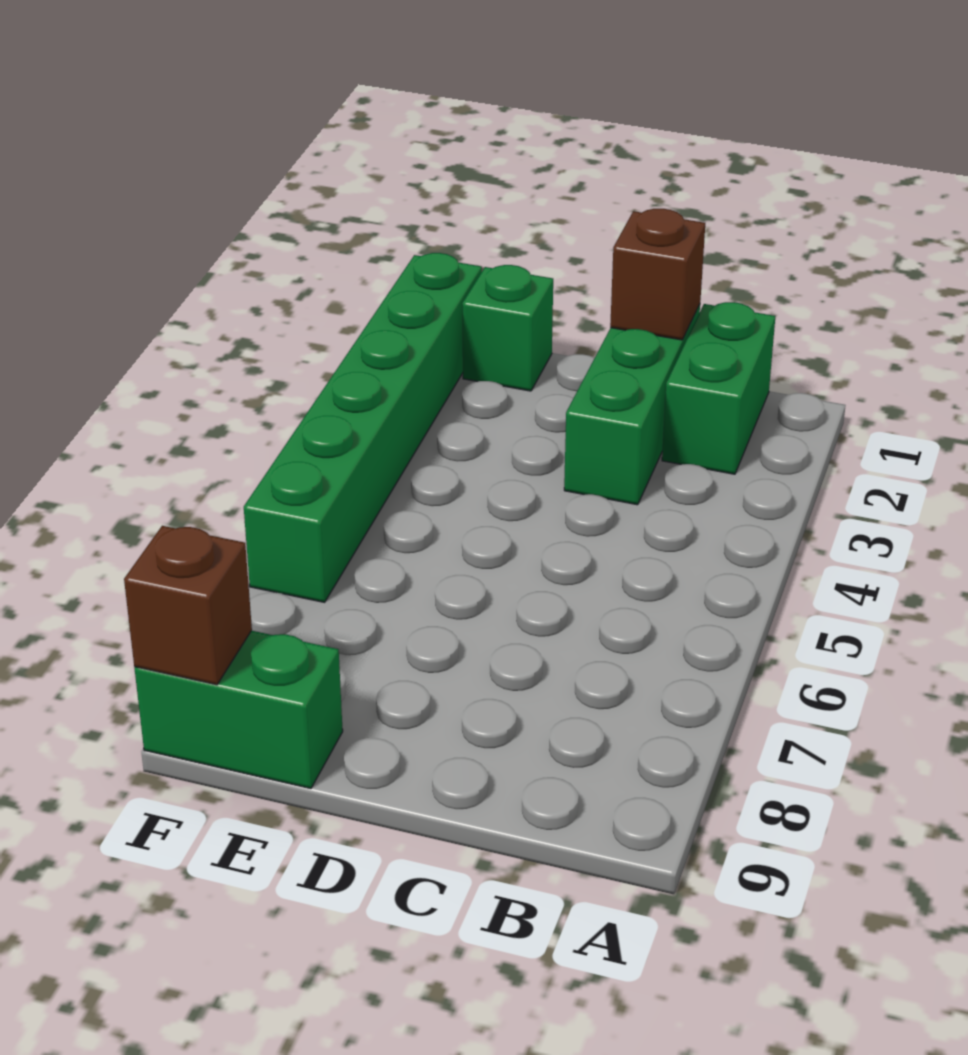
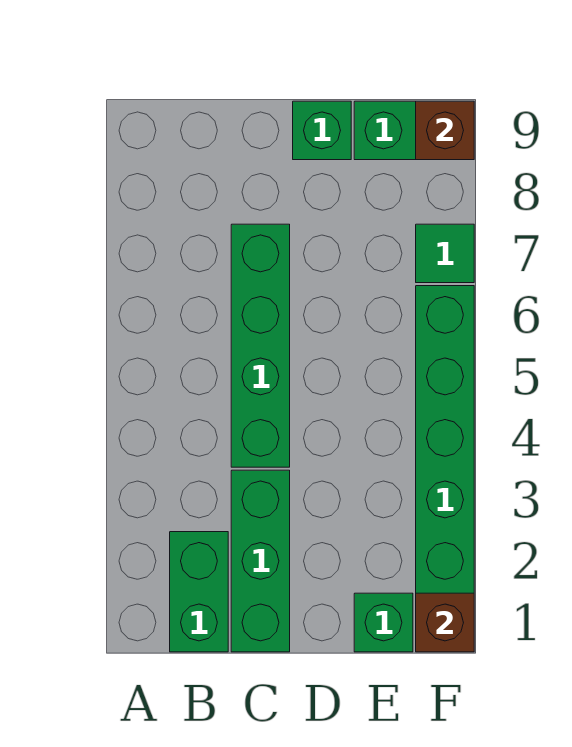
brown 1x1 brick [610,209,705,340] -> brown 1x1 brick moved to [416,593,474,652]
none -> green 1x4 brick [231,224,290,467]
none -> green 1x1 brick [293,101,351,160]
none -> green 1x1 tile [416,224,474,283]

